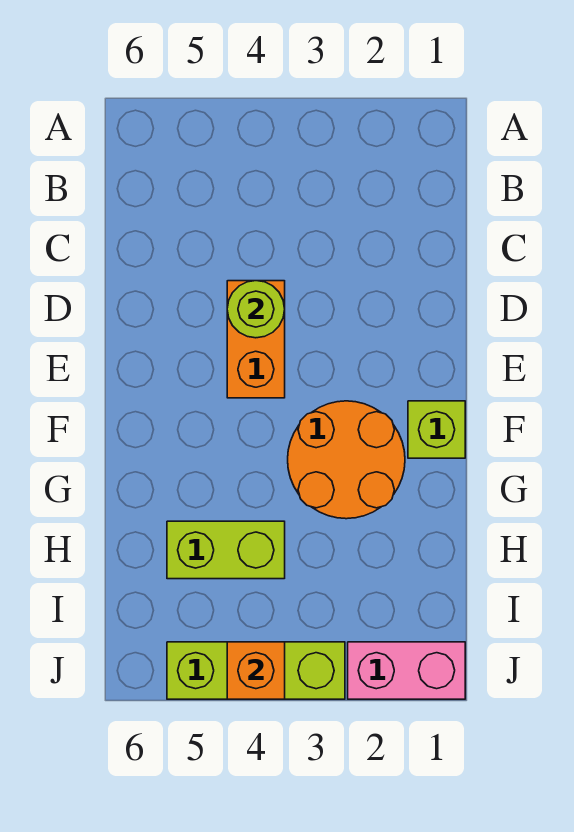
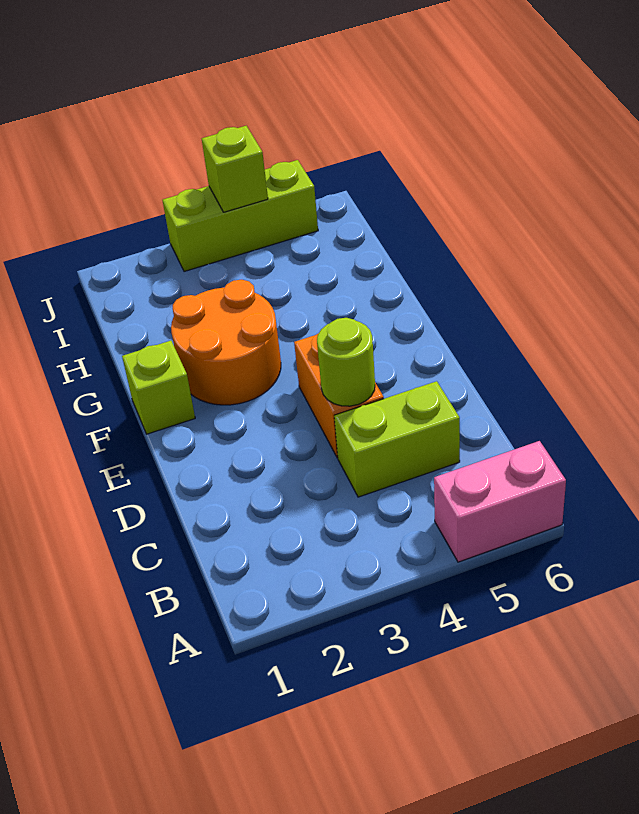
lime 1x2 brick [167,521,285,579] -> lime 1x2 brick moved to [334,381,460,497]
pink 1x2 brick [348,642,465,699] -> pink 1x2 brick moved to [434,441,566,562]
orange 1x1 brick [227,642,285,699] -> lime 1x1 brick [202,126,268,212]

